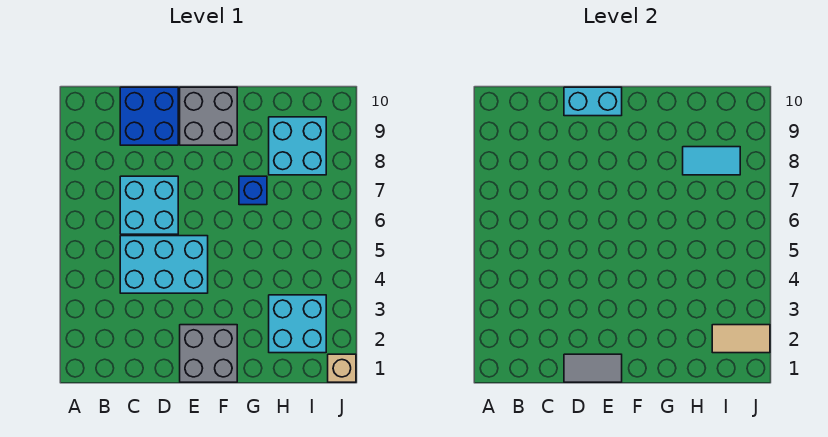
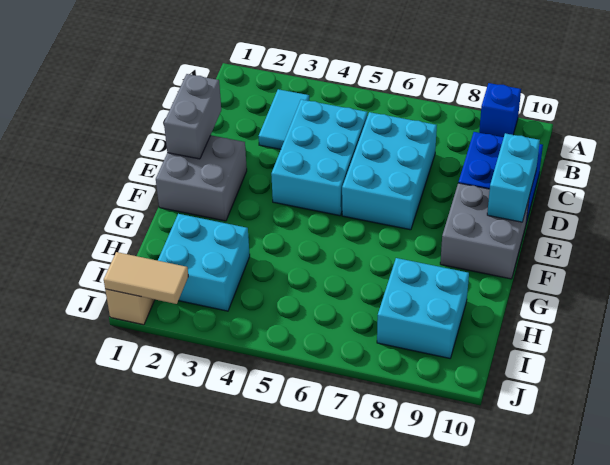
cyan 2x2 brick [120,176,178,234] -> cyan 2x3 brick [342,112,437,230]
grey 1x2 tile [564,354,622,382] -> grey 1x2 brick [164,74,221,159]
blue 1x1 brick [239,176,267,205] -> blue 1x1 brick moved to [479,83,521,137]
cyan 1x2 tile [683,147,740,175] -> cyan 1x2 tile moved to [259,89,309,149]
tan 1x2 tile [712,325,770,353] -> tan 1x2 tile turned to [104,252,188,304]

